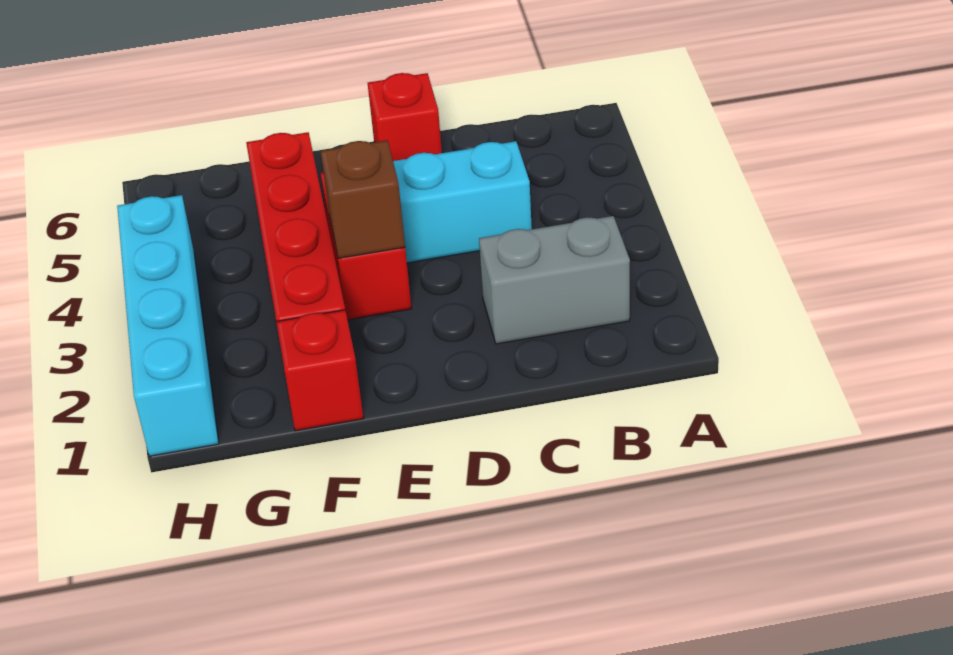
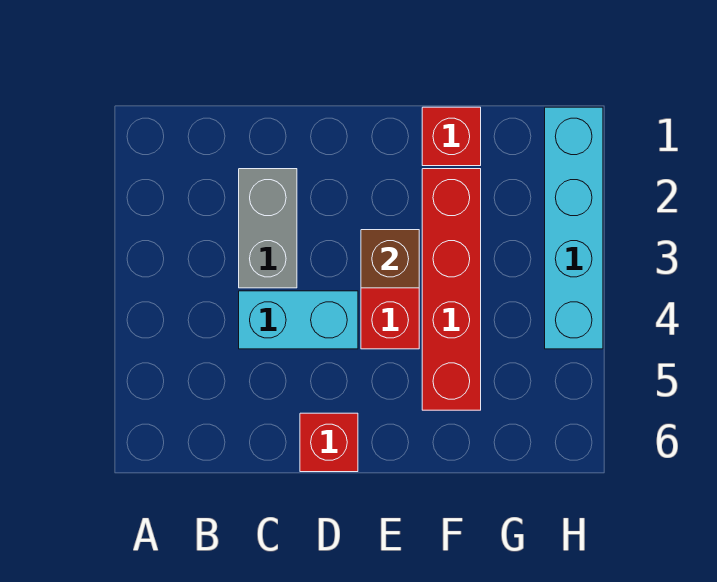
grey 1x2 brick [479,216,630,344] -> grey 1x2 brick turned to [239,169,297,288]

